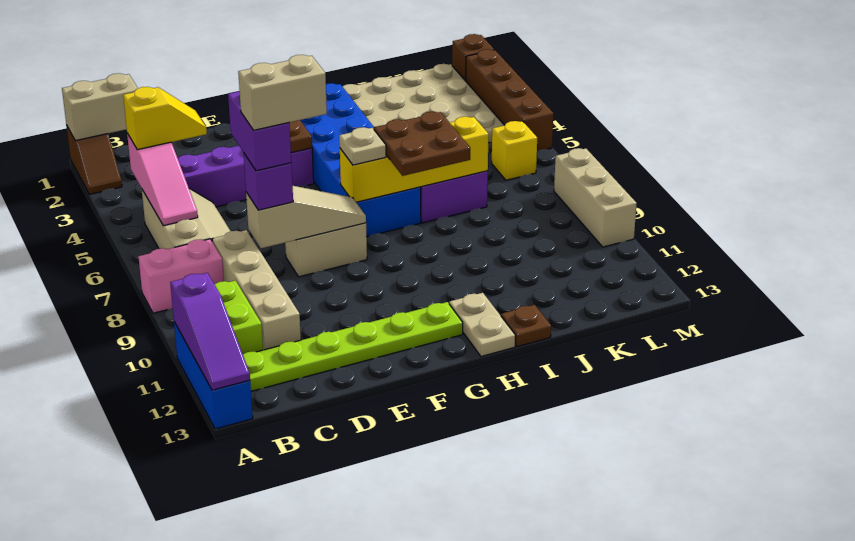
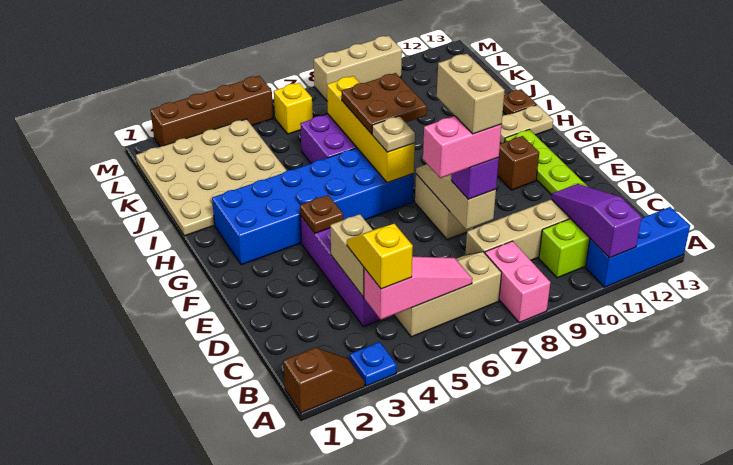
tan 1x2 brick [62,73,138,141] -> tan 1x2 brick moved to [330,214,373,297]
none -> blue 1x1 plate [350,342,397,386]
purple 1x3 slope [170,273,250,390] -> purple 1x3 slope turned to [551,184,642,258]
purple 1x2 brick [228,91,291,171] -> pink 1x2 brick [423,116,502,178]
brown 1x1 brick [452,34,494,81] -> brown 1x1 brick moved to [497,136,539,190]

